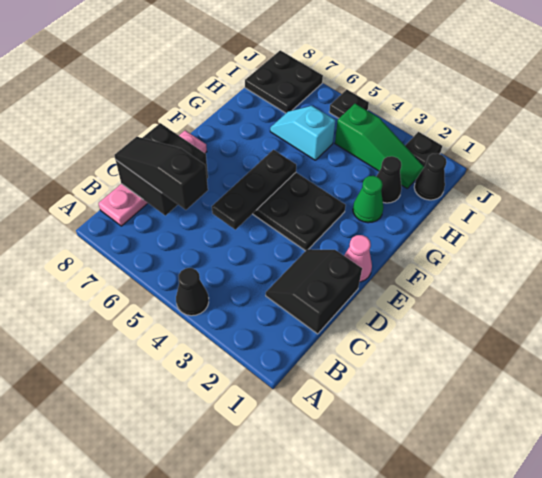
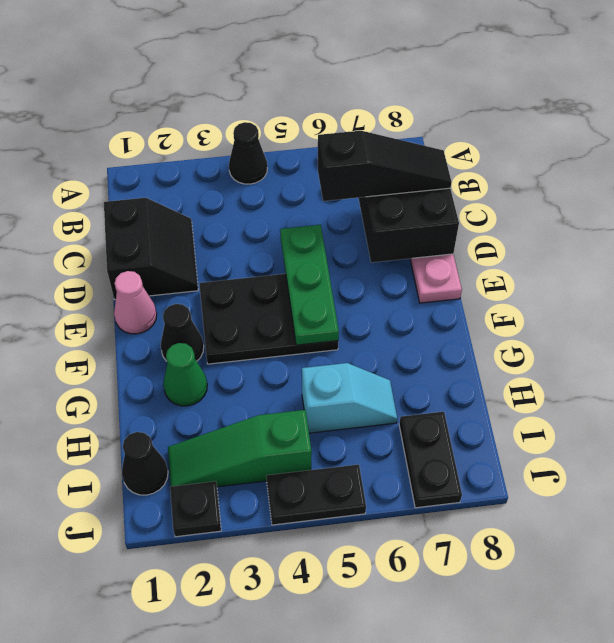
black 1x3 plate [212,150,296,230] -> green 1x3 plate [280,225,339,345]
black 1x1 cone [376,156,402,203] -> black 1x1 cone moved to [161,304,204,361]
black 2x2 plate [245,50,323,113] -> black 1x2 plate [399,412,462,508]
black 1x1 plate [329,90,369,118] -> black 1x2 plate [266,464,366,525]

